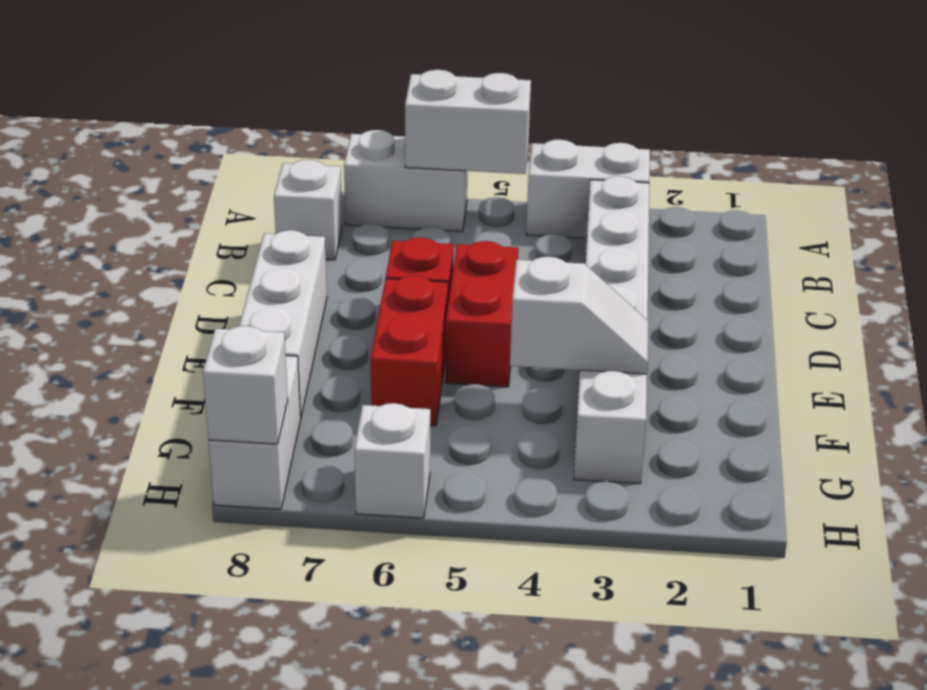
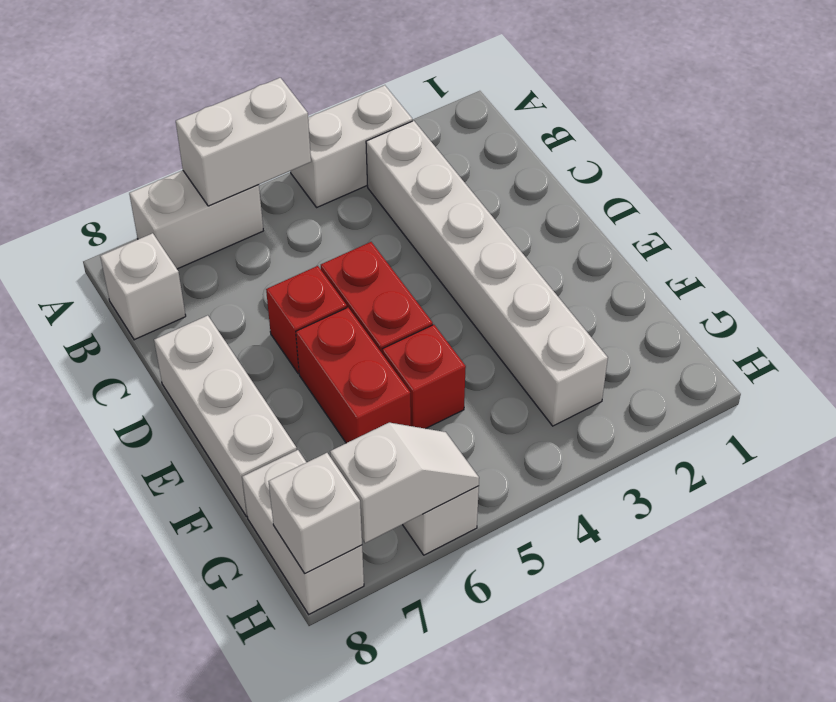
white 1x2 slope [510,257,648,374] -> white 1x2 slope moved to [330,423,479,543]
none -> red 1x1 brick [382,325,466,429]

